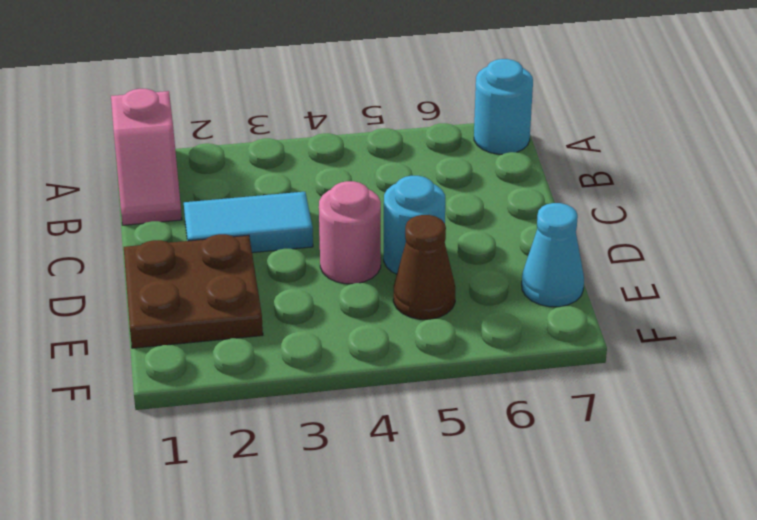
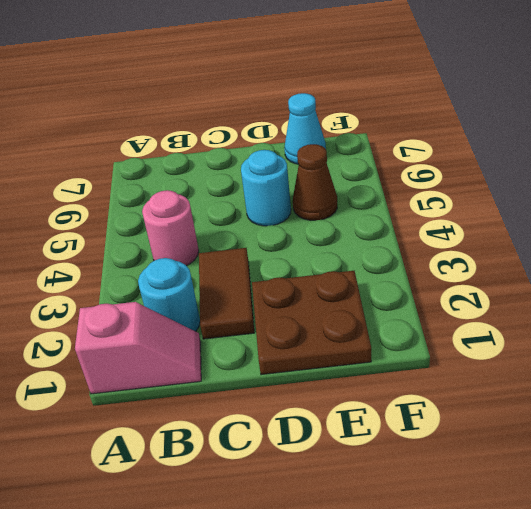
cyan 1x1 round brick [474,59,533,154] -> cyan 1x1 round brick moved to [138,258,200,331]
cyan 1x2 tile [184,192,313,253] -> brown 1x2 tile [199,248,254,339]
pink 1x1 round brick [319,181,381,284] -> pink 1x1 round brick moved to [142,190,199,266]

